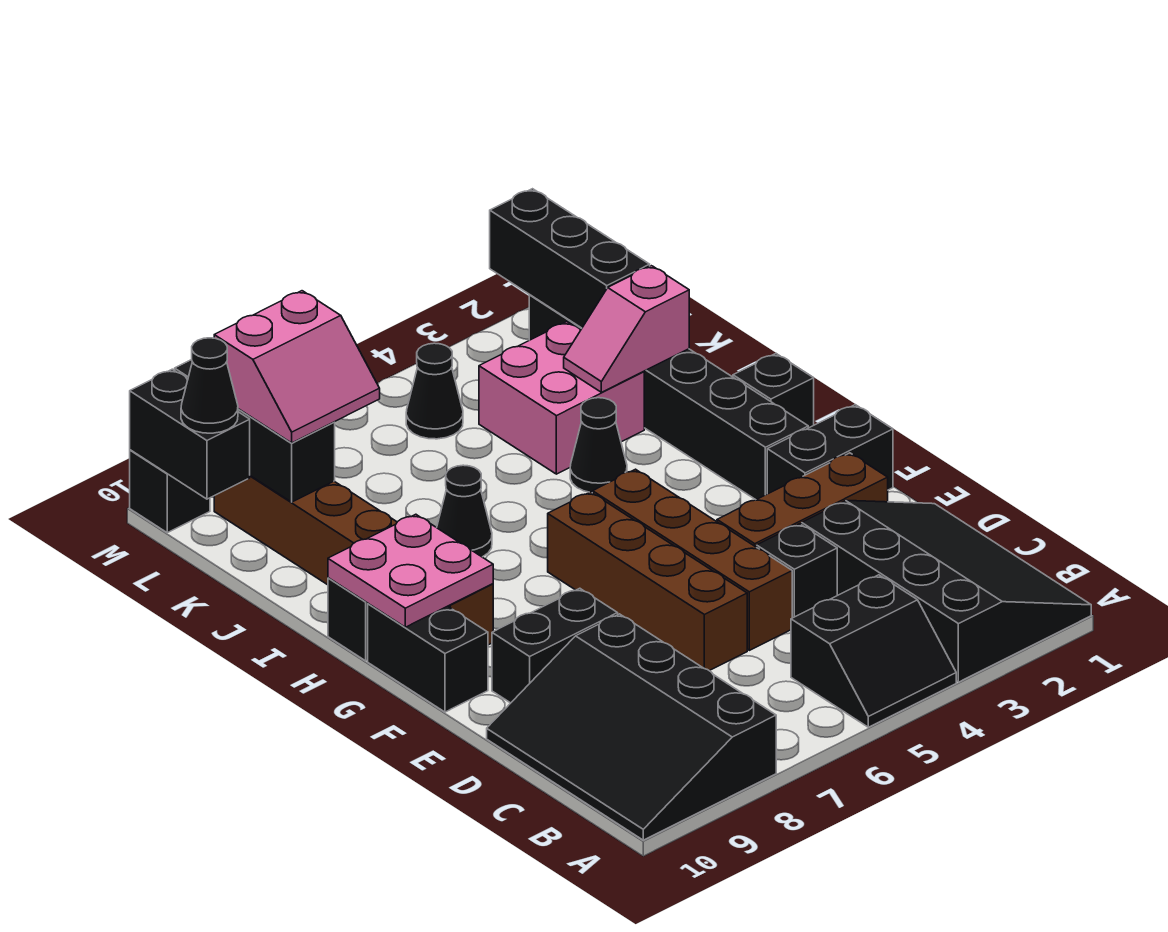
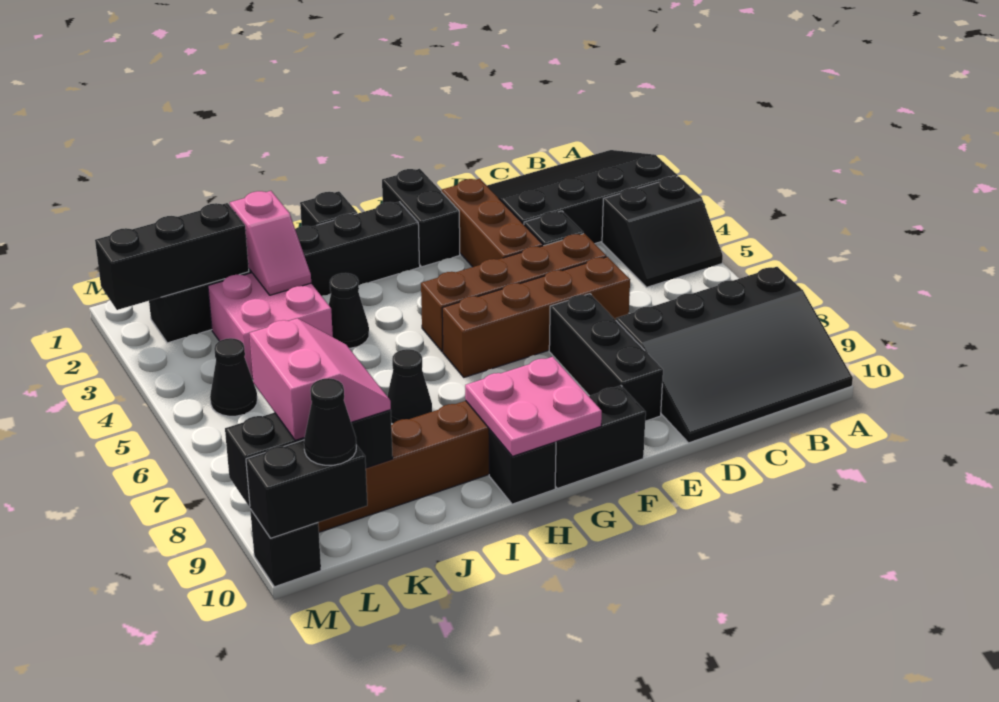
black 2x2 slope [791,575,956,727] -> black 2x2 slope turned to [602,176,723,287]
black 1x2 brick [492,588,618,703] -> black 1x3 brick [549,294,663,421]

